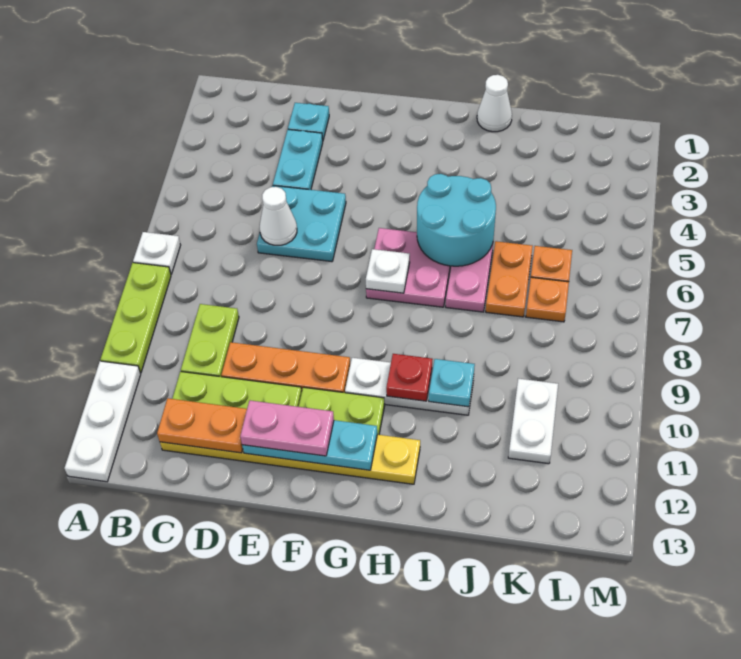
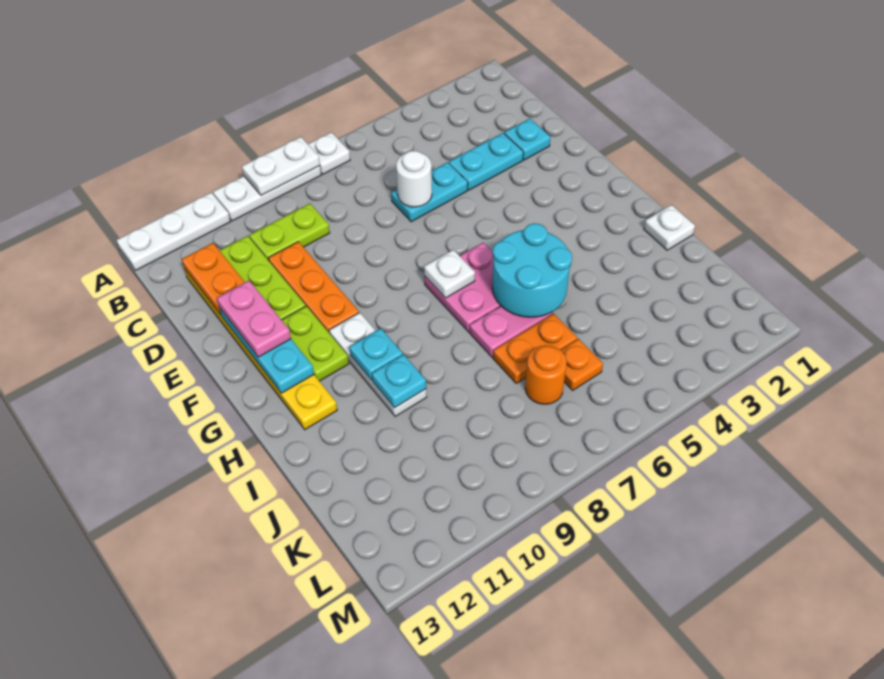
lime 1x3 plate [101,263,171,373] -> white 1x3 plate [213,166,321,221]
cyan 2x2 plate [257,186,346,262] -> cyan 1x2 plate [391,162,468,222]
white 1x1 cone [260,187,297,245] -> white 1x1 round brick [396,151,432,207]
red 1x1 plate [386,354,433,401] -> cyan 1x1 plate [349,328,403,380]
white 1x1 cone [477,75,512,132] -> white 1x1 plate [644,205,695,250]
orange 1x1 plate [526,277,569,322] -> orange 1x1 round brick [525,345,567,404]
white 1x2 plate [508,379,558,464] -> white 1x2 plate moved to [242,137,320,196]

